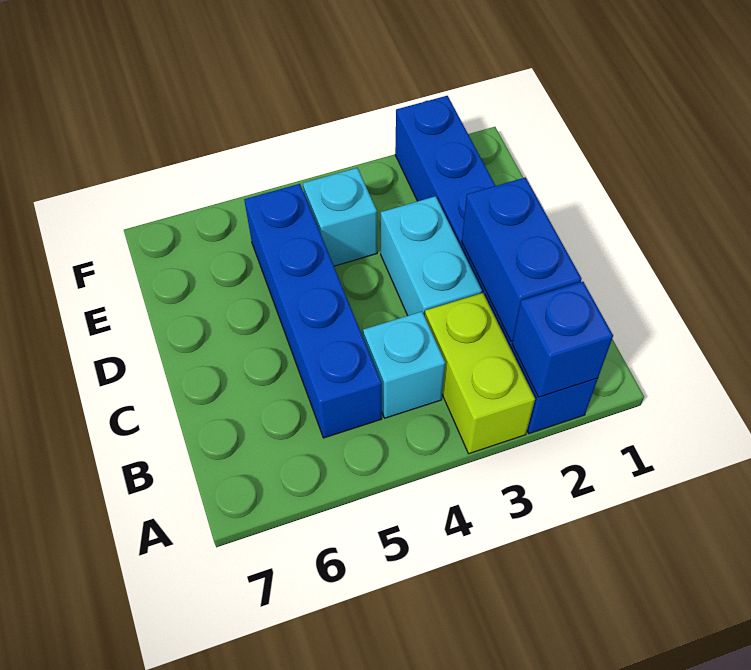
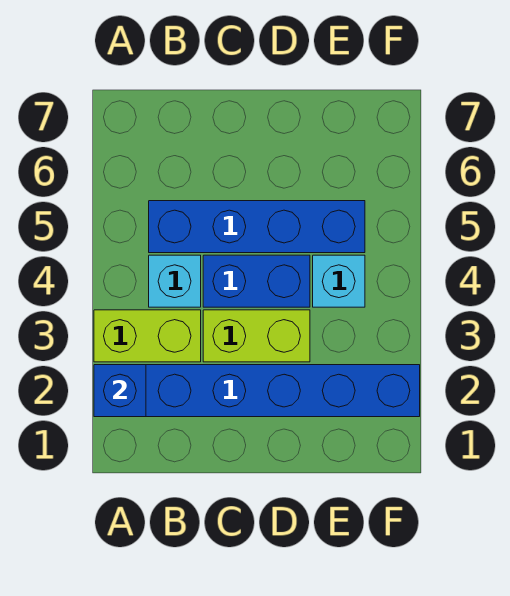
blue 1x2 brick [462,177,582,341] -> blue 1x2 brick moved to [203,255,310,307]
cyan 1x2 brick [381,196,482,316] -> lime 1x2 brick [203,310,310,362]

